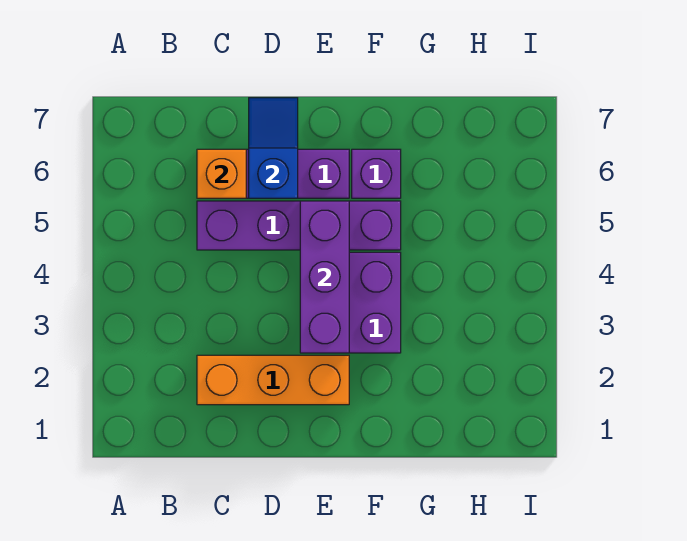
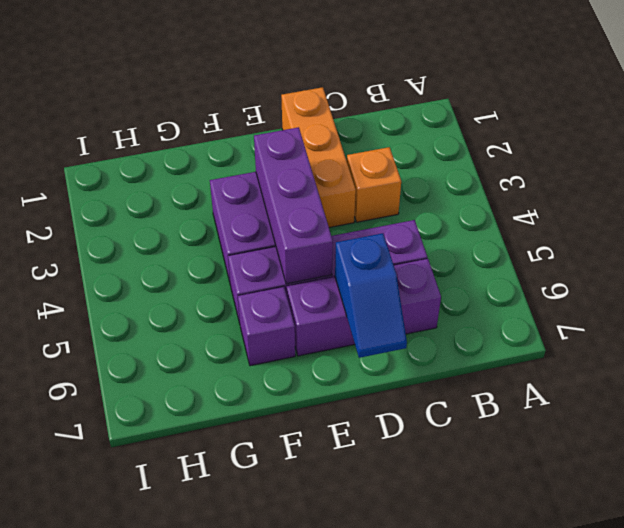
orange 1x3 brick [197,355,349,405] -> orange 1x3 brick turned to [281,87,356,228]
orange 1x1 brick [197,149,246,198] -> orange 1x1 brick moved to [347,147,401,222]

